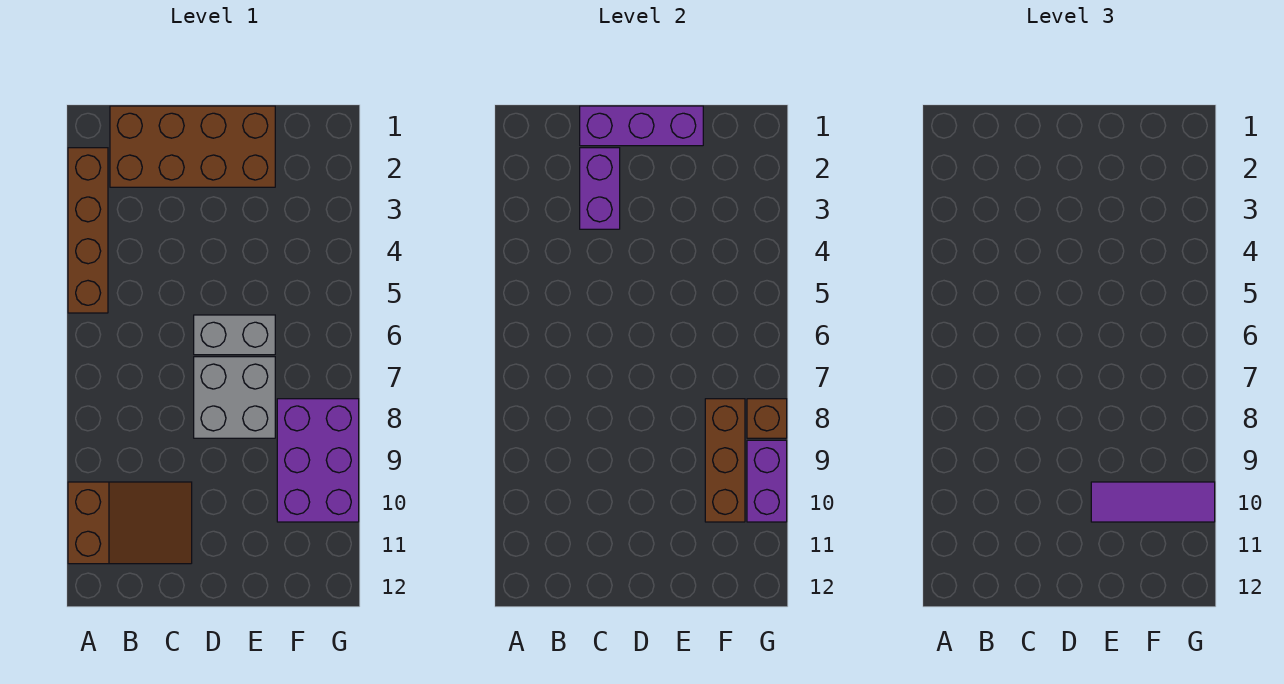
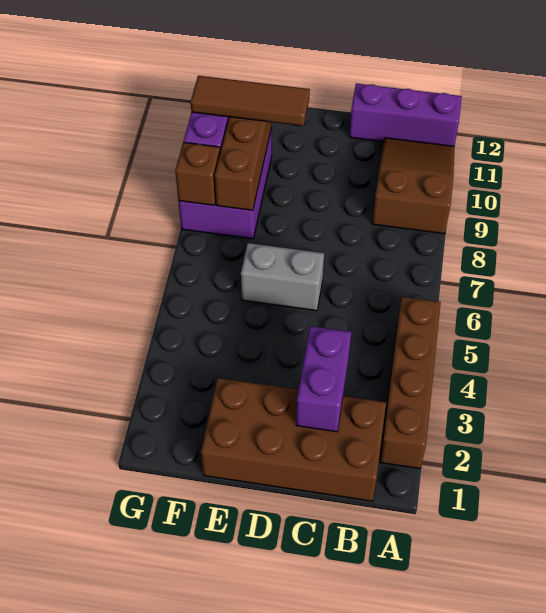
brown 2x3 slope [68,482,192,564] -> brown 2x3 slope turned to [372,138,454,234]
purple 1x3 brick [580,106,703,146] -> purple 1x3 brick moved to [349,83,462,146]
grey 2x2 brick [194,357,275,438] -> none
purple 1x3 tile [1091,482,1215,522] -> brown 1x3 tile [191,76,310,126]

